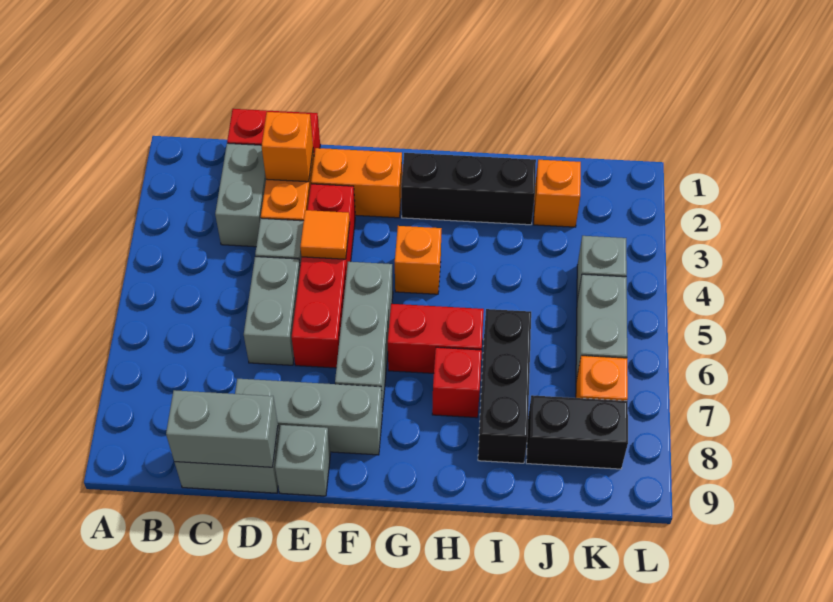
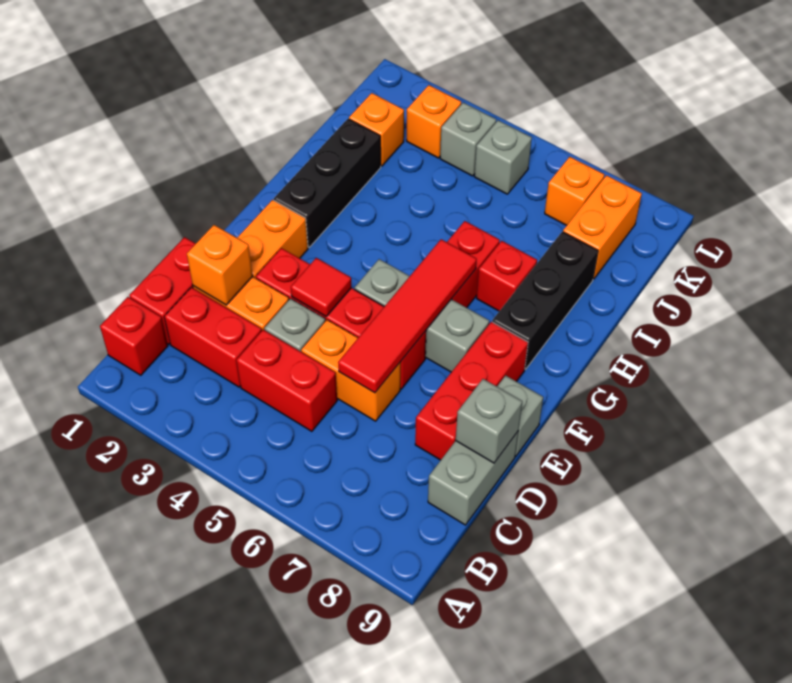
none -> red 1x1 brick [100,297,168,375]
grey 1x2 brick [215,143,266,247] -> red 1x2 brick [164,287,262,387]
none -> red 1x2 brick [236,330,337,431]
grey 1x2 brick [166,390,278,467] -> grey 1x1 brick [456,379,522,463]
grey 1x2 brick [244,257,300,365] -> orange 1x2 brick [301,320,400,421]
none -> red 1x4 tile [338,239,477,393]
grey 1x3 brick [235,379,382,455] -> red 1x3 brick [415,322,528,460]
orange 1x1 tile [300,210,350,259] -> red 1x1 tile [291,258,352,316]
orange 1x1 brick [395,226,441,294] -> orange 1x1 brick moved to [407,85,461,158]
black 1x3 brick [478,309,531,463] -> black 1x3 brick turned to [492,232,598,369]
black 1x2 brick [526,395,628,469] -> orange 1x2 brick [563,175,642,279]
grey 1x2 brick [576,274,627,380] -> grey 1x1 brick [474,120,532,194]

